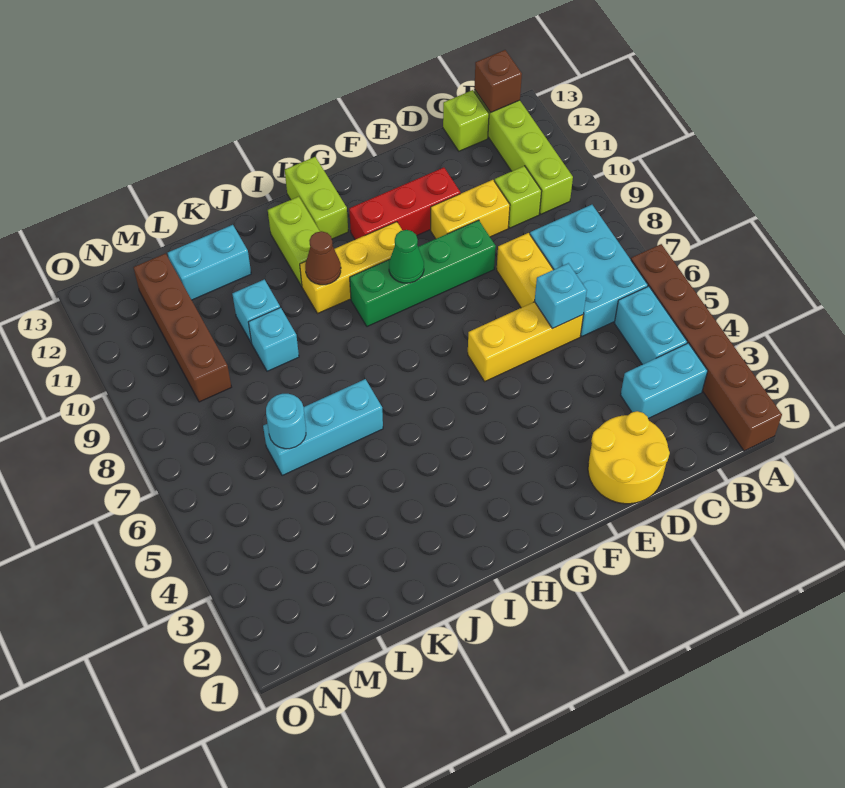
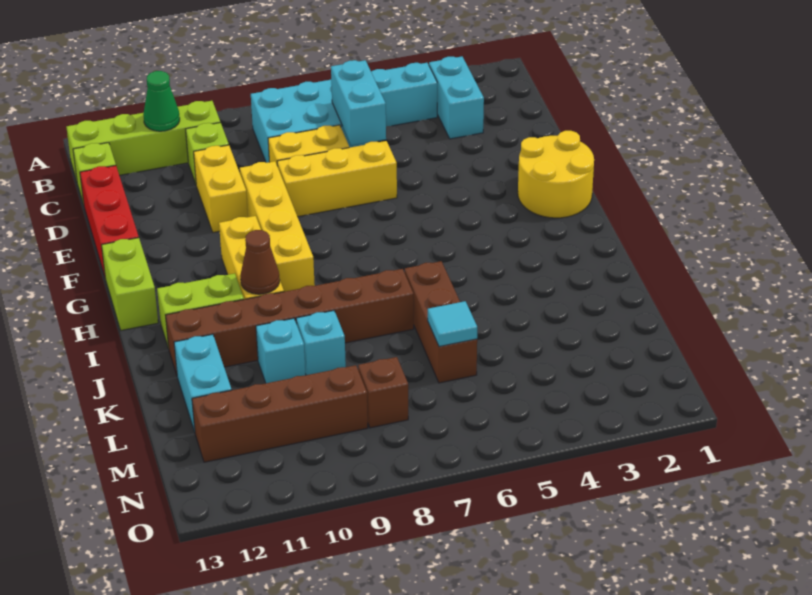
brown 1x6 brick [631,244,782,451] -> brown 1x6 brick moved to [165,269,414,375]
brown 1x1 brick [474,50,522,112] -> brown 1x1 brick moved to [358,357,408,428]
yellow 2x2 round brick [588,411,670,504] -> yellow 2x2 round brick moved to [518,131,594,218]
yellow 1x3 brick [468,302,583,381] -> yellow 1x3 brick turned to [277,141,397,217]
cyan 1x1 brick [535,263,587,329] -> cyan 1x2 brick [331,60,386,146]
green 1x4 brick [350,220,496,327] -> yellow 1x4 brick [240,161,315,292]
red 1x3 brick [349,168,460,240] -> red 1x3 brick moved to [80,166,139,276]
green 1x1 cone [389,230,424,283] -> green 1x1 cone moved to [143,71,180,131]
lime 1x2 brick [285,157,348,239] -> lime 1x2 brick turned to [102,238,158,330]
cyan 1x3 brick [263,379,383,476] -> brown 1x3 brick [405,261,477,383]
cyan 1x1 round brick [266,394,306,449] -> cyan 1x1 tile [428,301,477,347]

